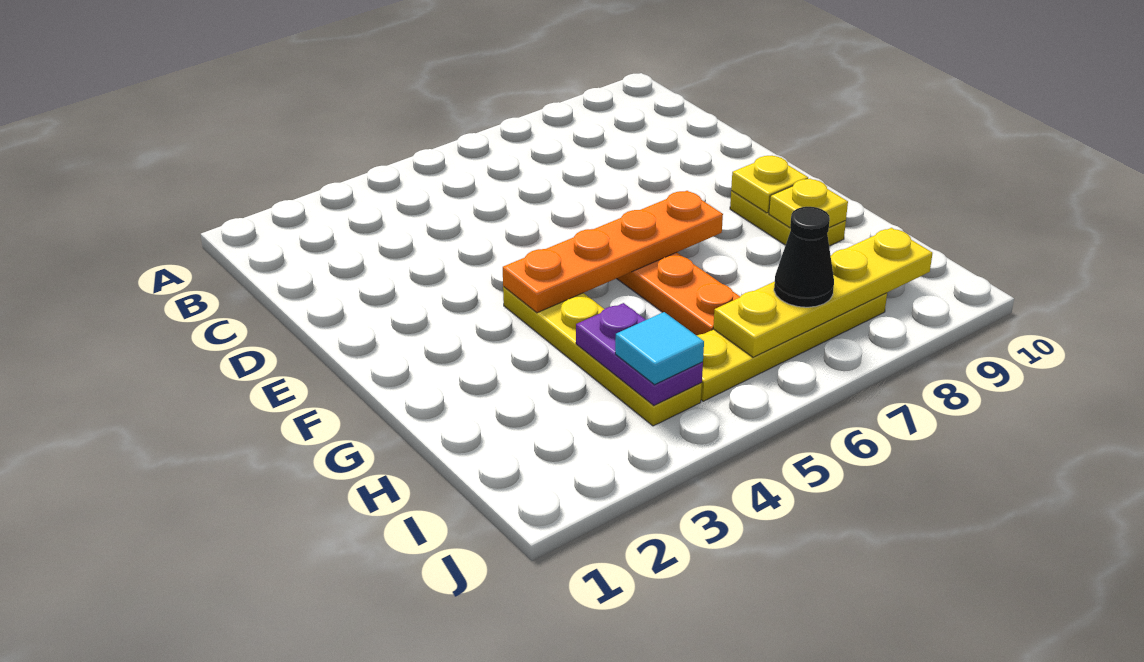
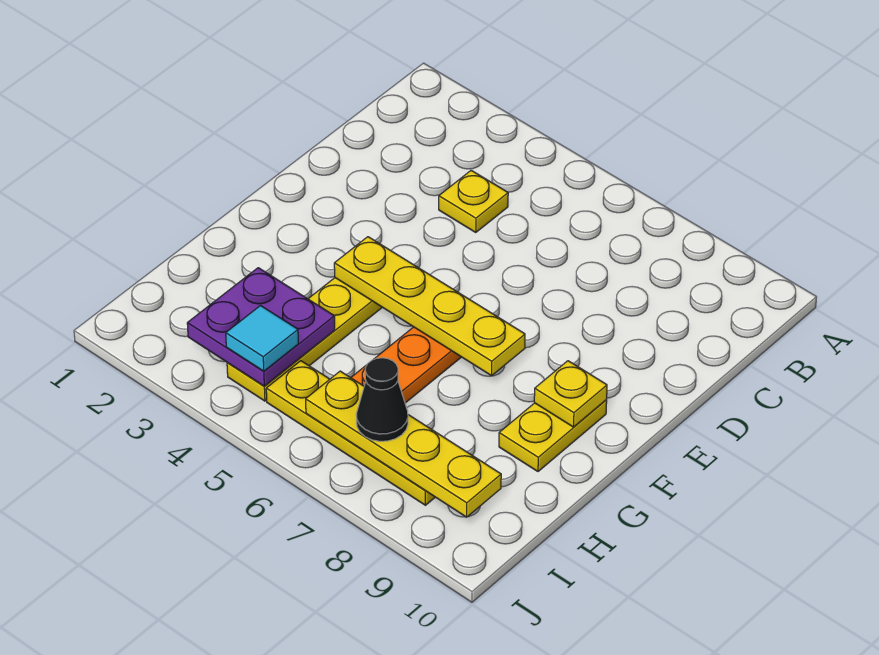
orange 1x4 plate [503,191,723,313] -> yellow 1x4 plate [334,237,525,376]
yellow 1x1 plate [769,179,848,228] -> yellow 1x1 plate moved to [439,170,508,232]
purple 1x2 plate [576,303,703,405] -> purple 2x2 plate [187,268,335,386]

